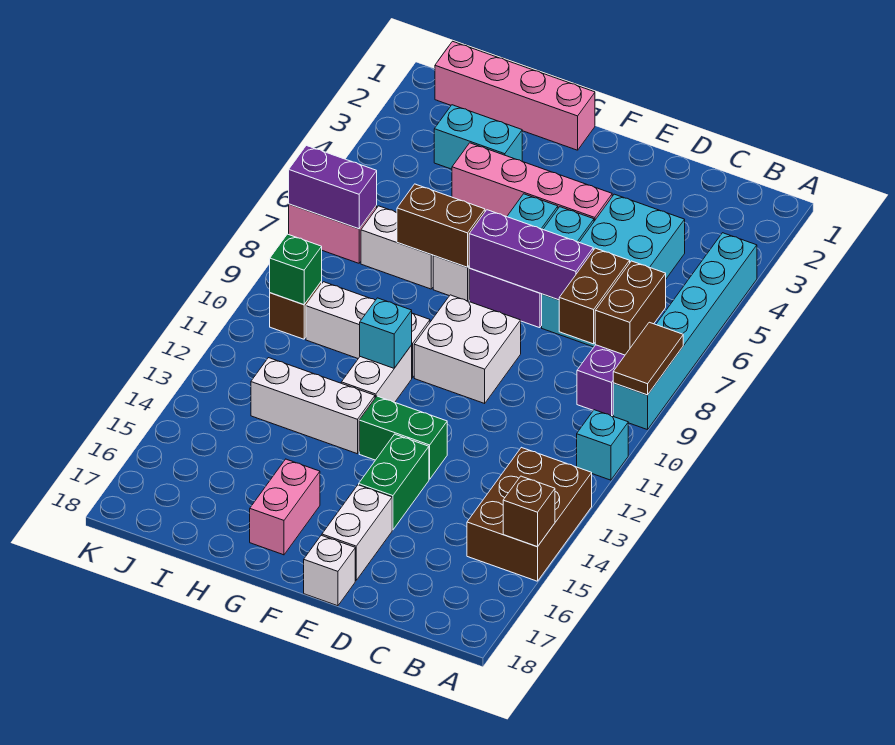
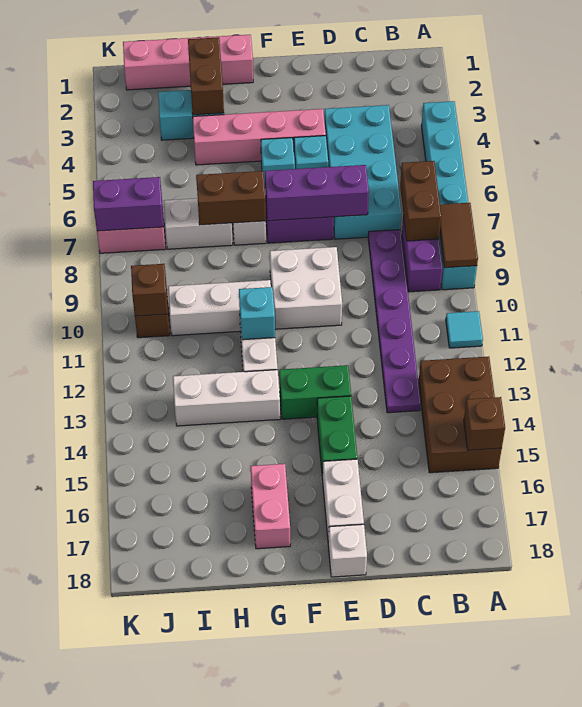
cyan 1x1 brick [577,410,628,480] -> cyan 1x1 tile [446,311,483,348]
brown 1x2 brick [559,248,630,344] -> brown 1x2 brick moved to [188,37,224,115]
none -> purple 1x6 plate [368,229,421,413]
green 1x1 brick [270,234,322,305] -> brown 1x1 brick [131,264,168,316]

